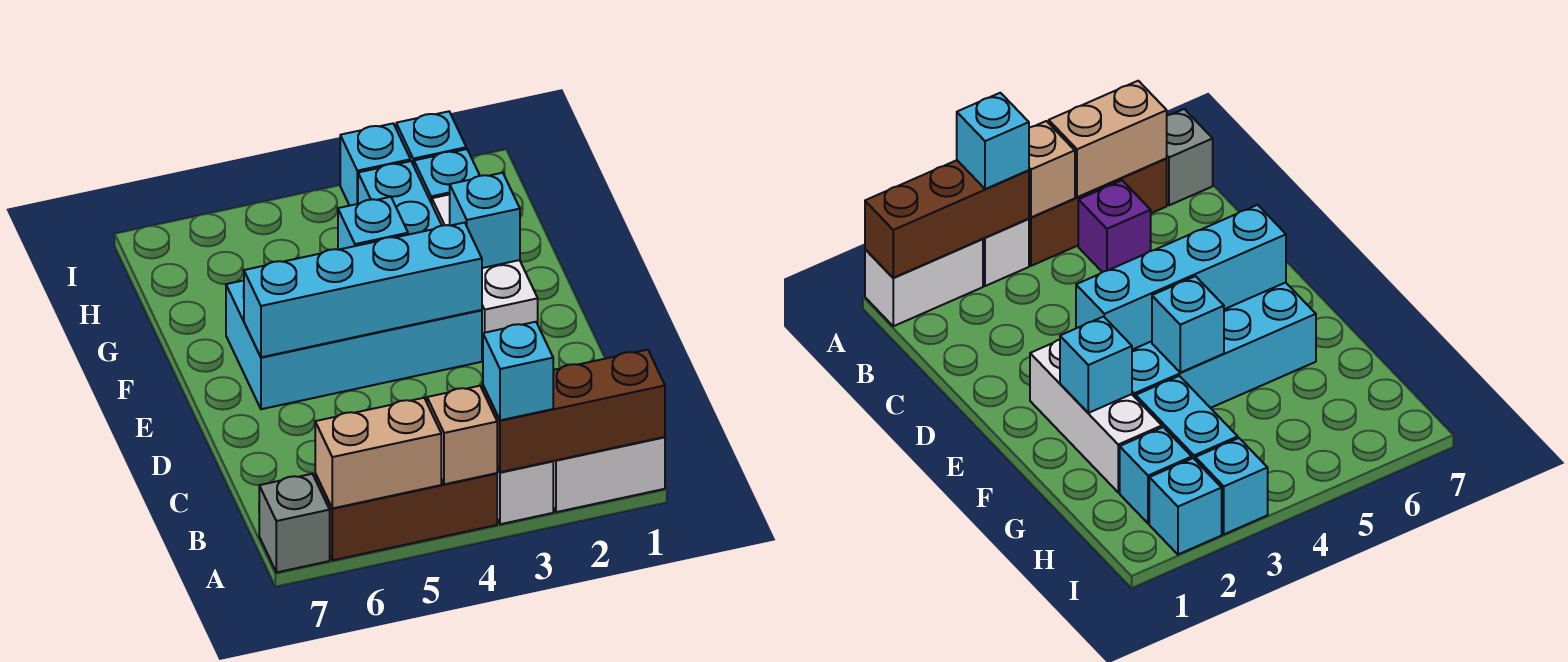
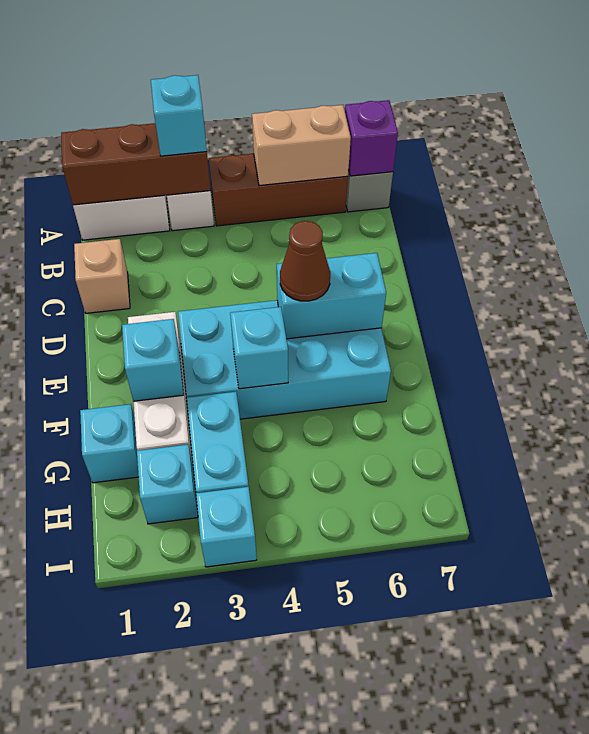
tan 1x1 brick [427,386,497,484] -> tan 1x1 brick moved to [74,239,130,313]
purple 1x1 brick [1078,181,1151,272] -> purple 1x1 brick moved to [345,100,398,176]
cyan 1x4 brick [244,223,482,357] -> cyan 1x2 brick [277,253,386,339]
none -> brown 1x1 cone [280,221,330,301]
cyan 1x1 brick [396,111,466,166] -> cyan 1x1 brick moved to [80,404,139,483]

